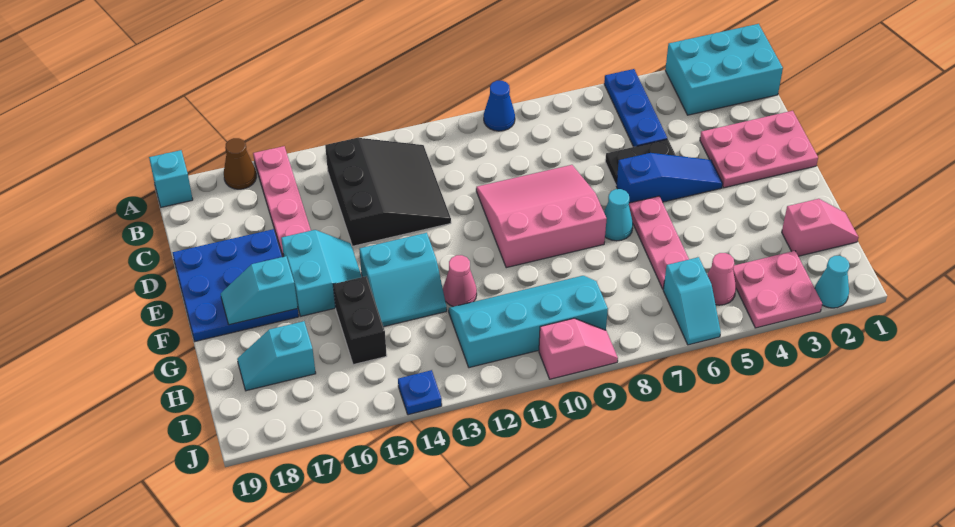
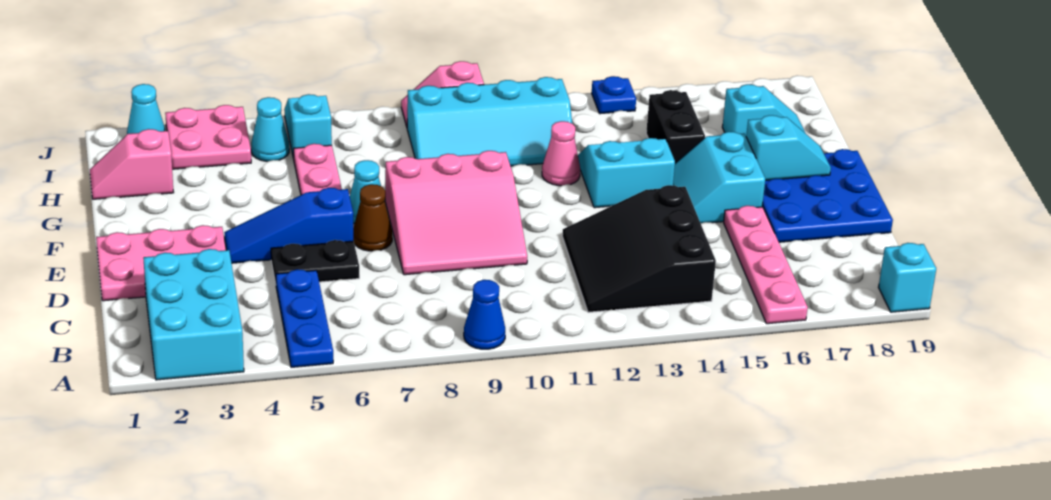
cyan 2x3 brick [665,24,783,115] -> cyan 2x3 brick turned to [143,249,244,380]
brown 1x1 cone [224,138,256,189] -> brown 1x1 cone moved to [353,184,392,251]
pink 1x1 cone [707,253,736,305] -> cyan 1x1 cone [251,97,289,161]

